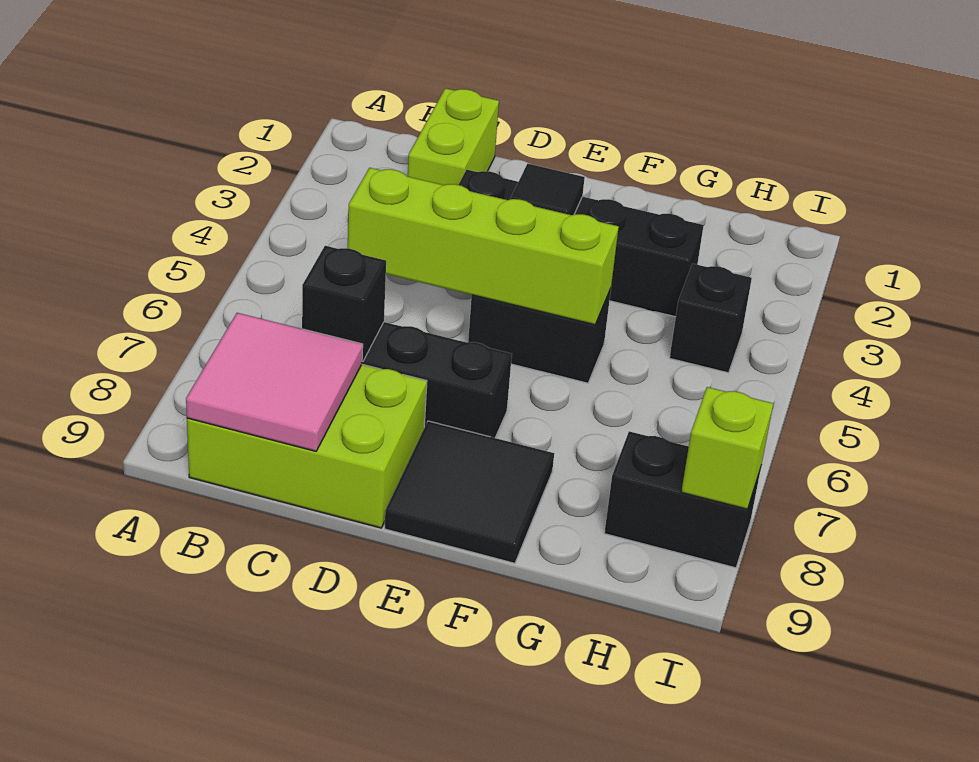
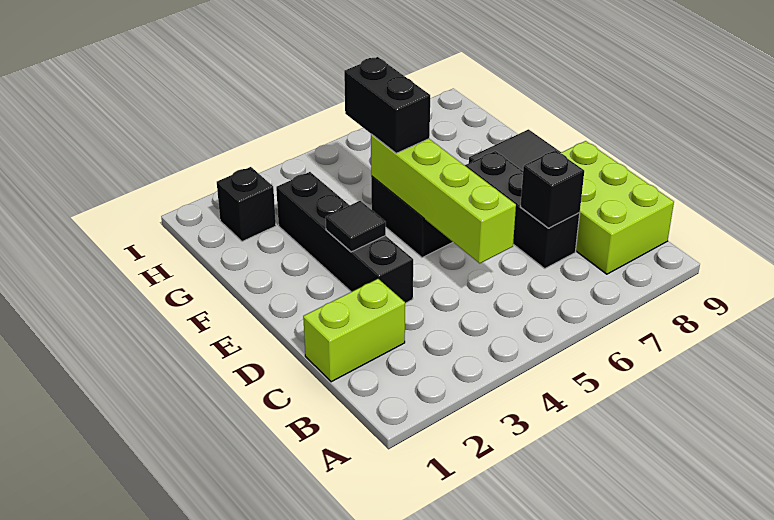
pink 2x2 tile [186,313,363,451] -> none
black 1x1 brick [670,264,752,373] -> black 1x1 brick moved to [217,167,276,241]
black 1x2 brick [604,431,761,568] -> black 1x2 brick moved to [344,57,430,153]
lime 1x1 brick [681,387,773,509] -> none

